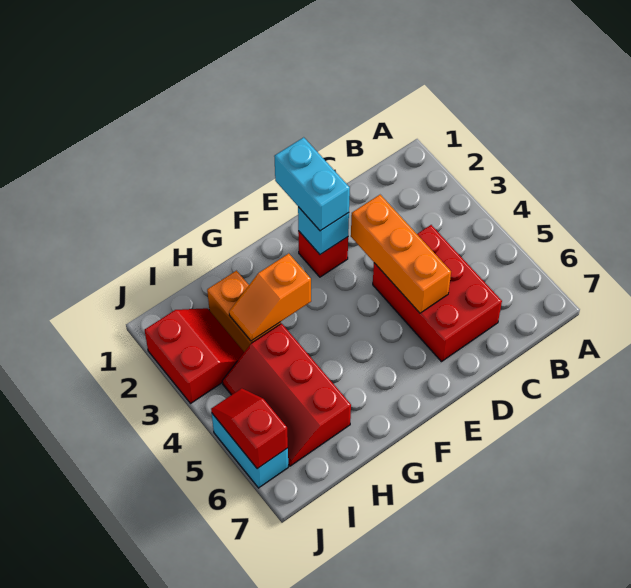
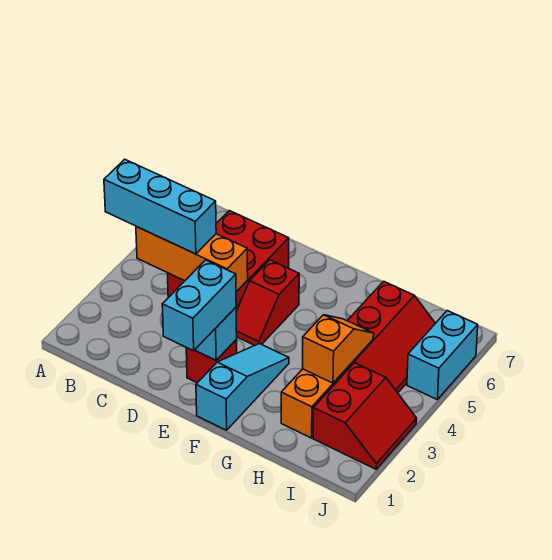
none -> cyan 1x3 brick [104,159,216,254]
orange 1x3 brick [351,195,451,313] -> orange 1x3 brick turned to [136,227,248,292]
none -> cyan 1x3 slope [196,344,289,430]
orange 1x2 slope [229,254,311,341] -> orange 1x2 slope turned to [302,315,374,383]
red 2x2 slope [145,308,244,404] -> red 2x2 slope turned to [313,363,417,469]
red 1x2 slope [211,388,288,469] -> red 1x2 slope moved to [236,260,299,345]

